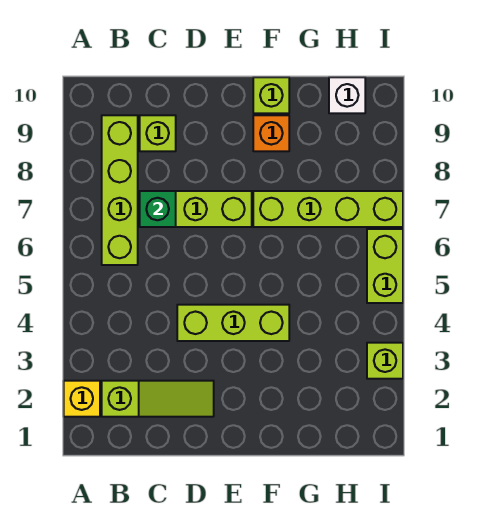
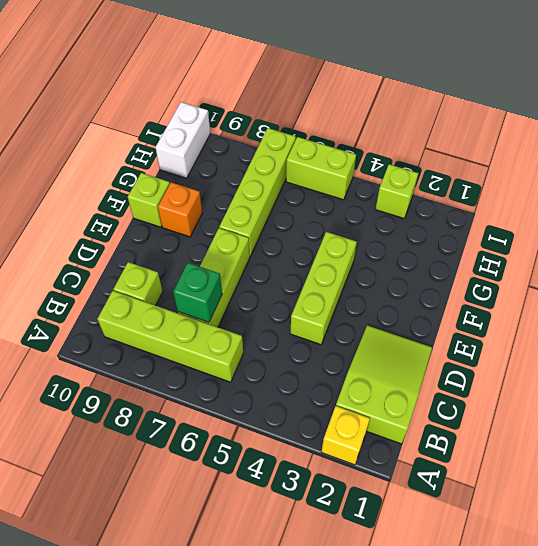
lime 1x3 slope [102,381,214,417] -> lime 2x3 slope [336,326,432,444]
white 1x1 brick [329,77,365,113] -> white 1x2 brick [156,102,210,178]

